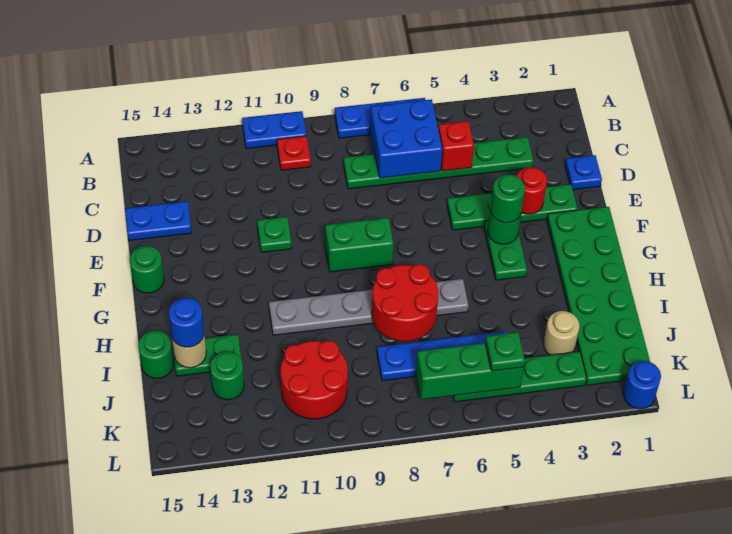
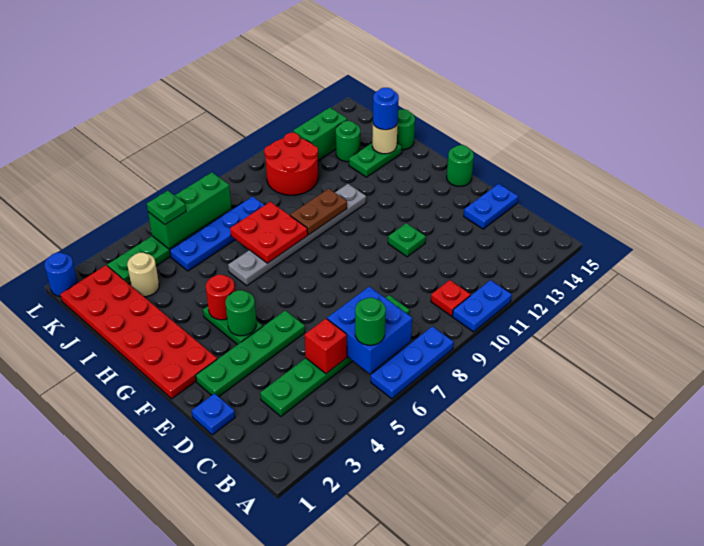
red 1x1 round brick [517,167,547,214] -> red 1x1 round brick moved to [206,275,235,320]
green 2x6 plate [547,207,650,385] -> red 2x6 plate [60,265,217,399]
green 1x1 round brick [490,175,525,223] -> green 1x1 round brick moved to [355,298,386,345]
green 1x2 brick [325,218,394,272] -> green 1x2 brick moved to [294,108,347,160]
red 2x2 round brick [372,264,439,342] -> red 2x2 plate [230,202,308,263]
none -> brown 1x2 plate [290,189,347,235]

